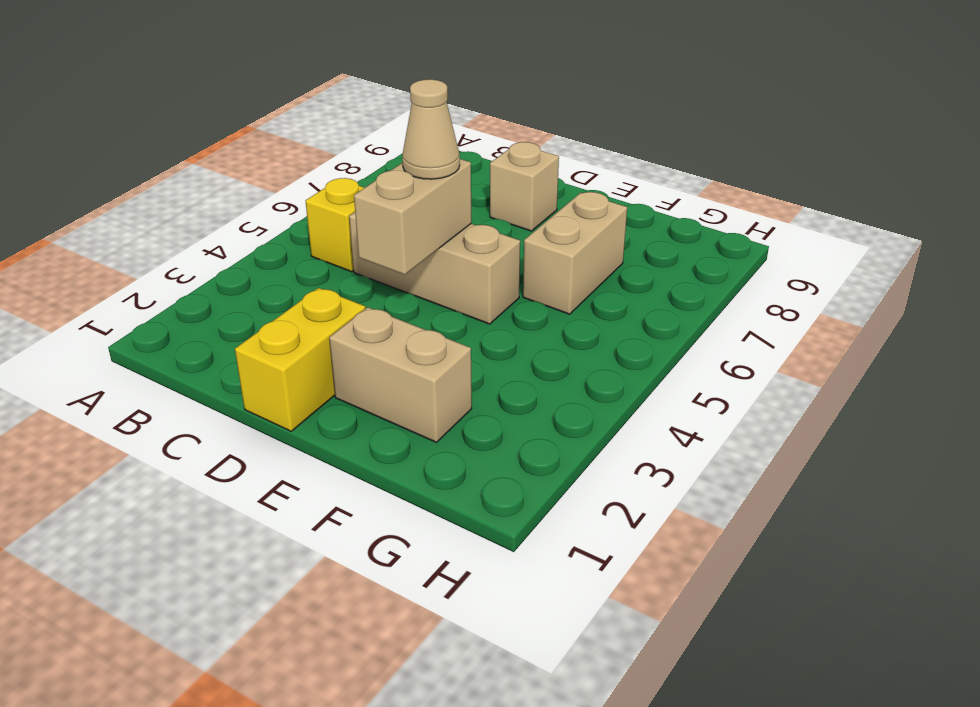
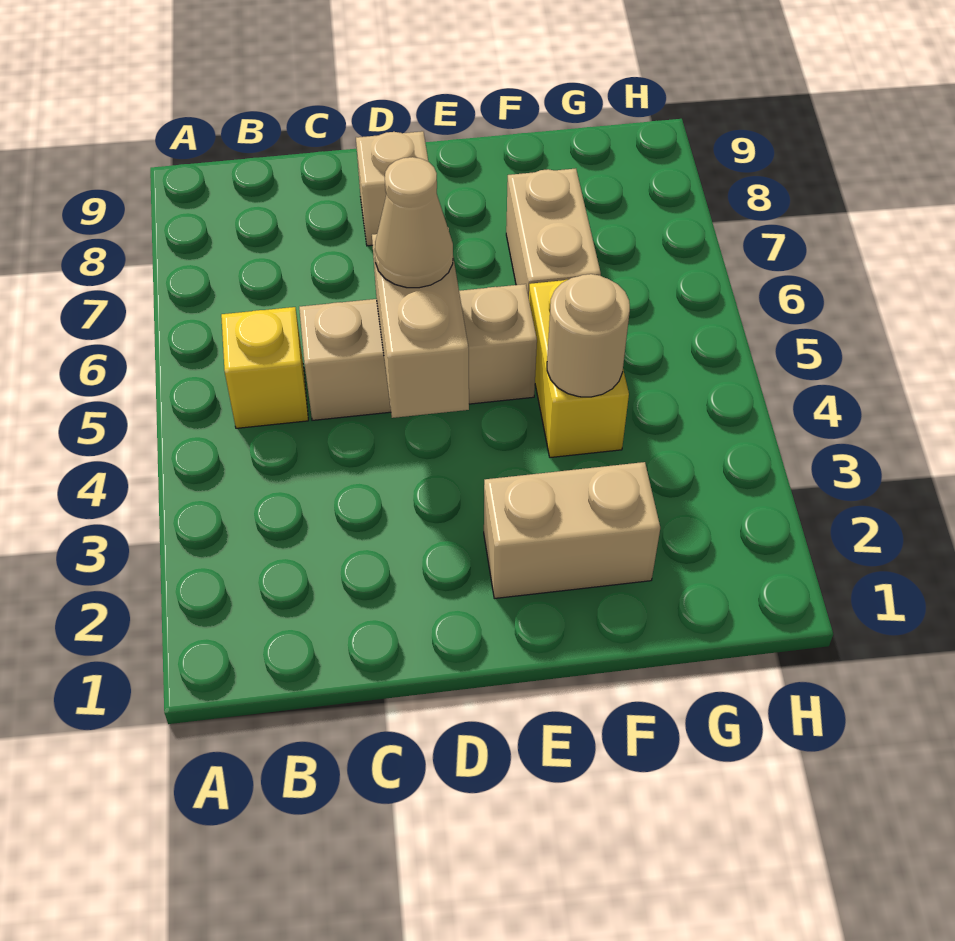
yellow 1x2 brick [235,288,366,431] -> yellow 1x2 brick moved to [529,280,629,458]
none -> tan 1x1 round brick [547,274,630,397]

